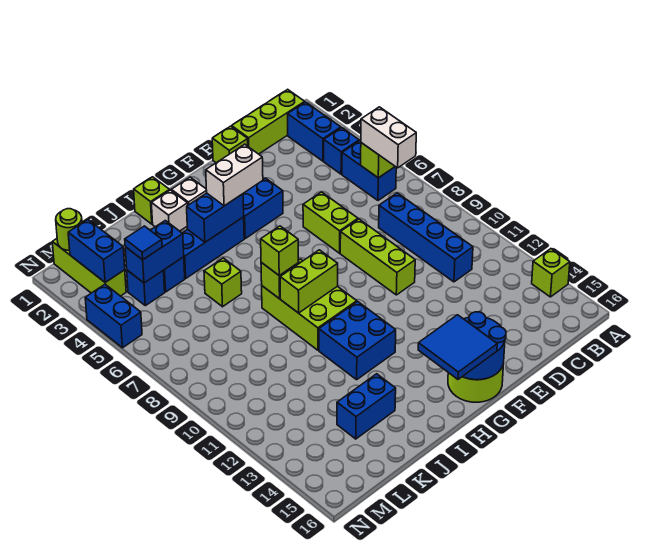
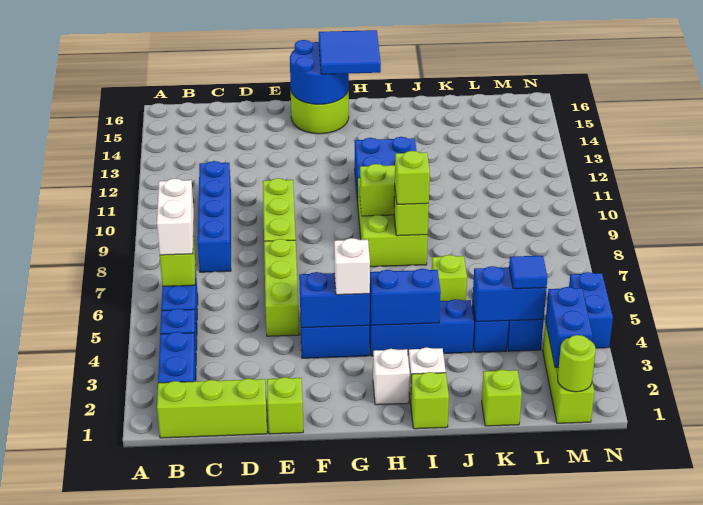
lime 1x1 brick [532,249,570,297] -> lime 1x1 brick moved to [482,370,522,426]
lime 1x2 brick [303,192,358,253] -> lime 1x3 brick [264,239,299,336]
white 1x2 brick [206,144,263,206] -> white 1x1 brick [334,238,370,295]
blue 1x2 brick [337,374,396,439] -> blue 1x2 brick moved to [299,272,370,328]

